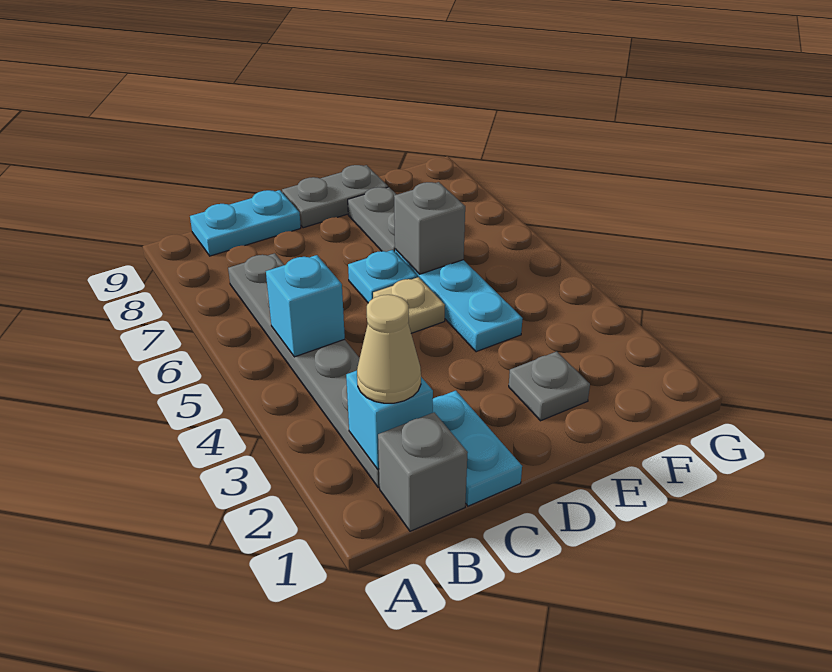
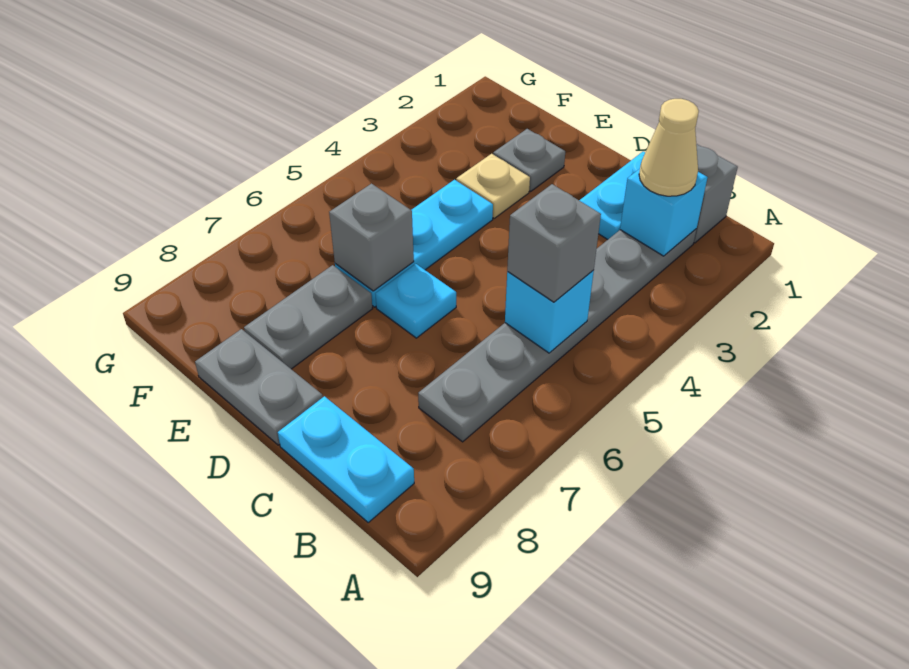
none -> grey 1x1 brick [507,184,601,302]
tan 1x1 plate [373,277,445,333] -> tan 1x1 plate moved to [456,154,530,218]

